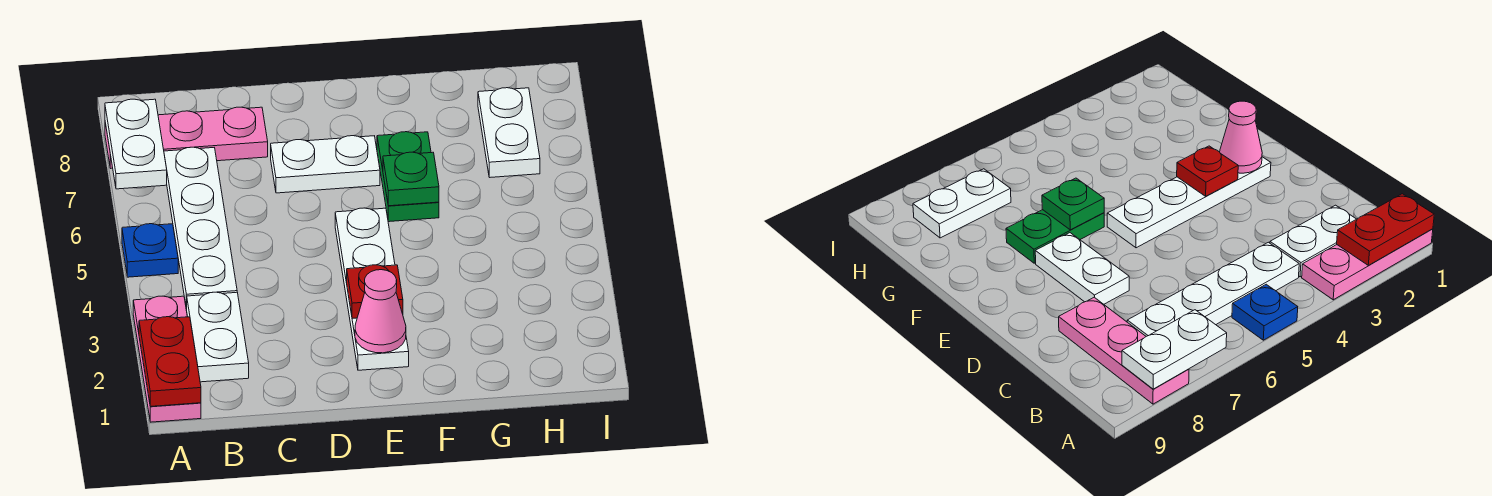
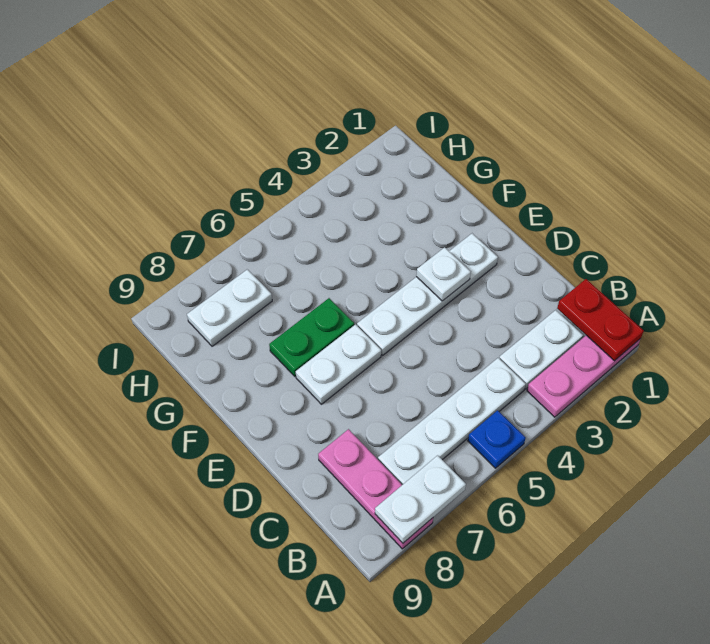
red 1x2 plate [139,317,201,407] -> red 1x2 plate turned to [557,279,644,361]
white 1x2 plate [271,136,380,193] -> white 1x2 plate turned to [296,324,381,404]
pink 1x1 cone [355,270,406,353] -> none
red 1x1 plate [347,265,403,318] -> white 1x1 plate [416,247,471,301]
green 1x1 plate [383,152,439,206] -> none

